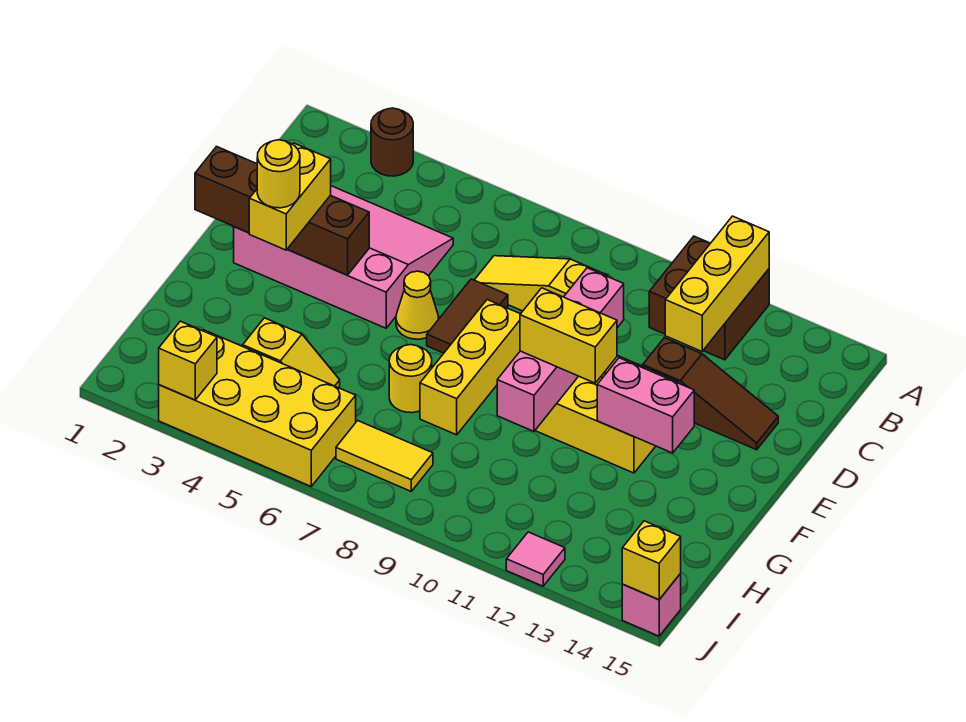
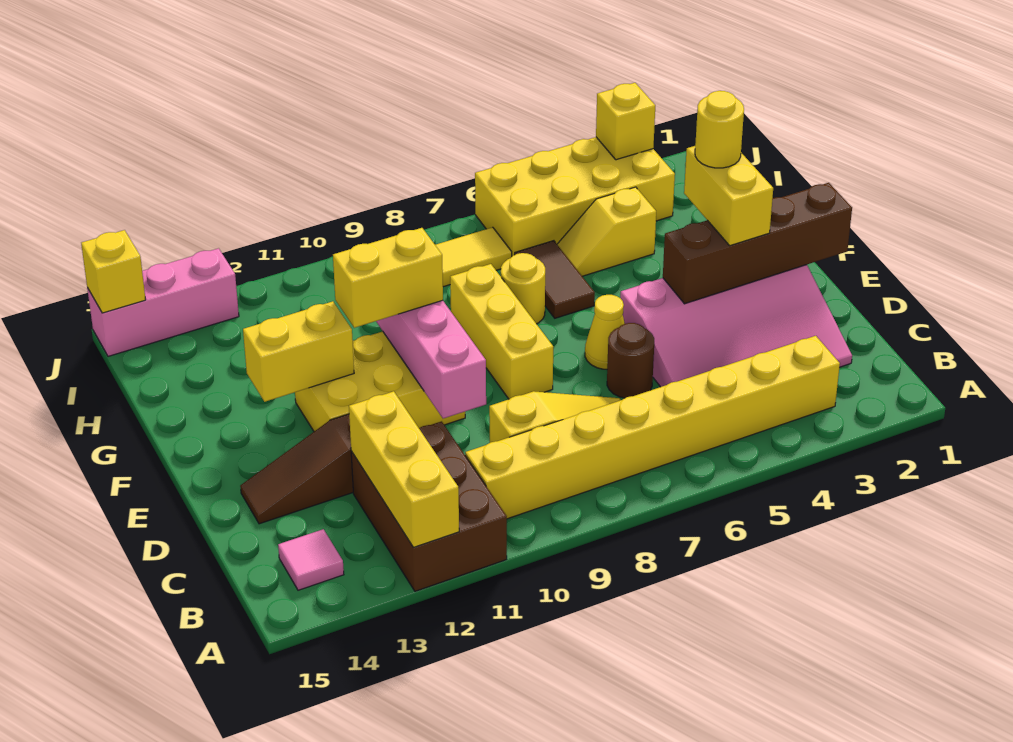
brown 1x1 round brick [371,108,413,176] -> brown 1x1 round brick moved to [607,323,654,398]
brown 2x2 brick [649,236,769,360] -> brown 2x3 brick [351,421,507,591]
none -> yellow 1x8 brick [465,336,840,519]
brown 1x2 tile [427,279,508,353] -> brown 1x2 tile moved to [515,241,595,318]
pink 1x2 brick [597,358,694,453] -> yellow 1x2 brick [243,301,354,402]
pink 1x1 tile [506,532,565,586] -> pink 1x1 tile moved to [278,529,344,590]
pink 1x1 brick [622,574,681,636] -> pink 1x3 brick [87,248,239,356]

